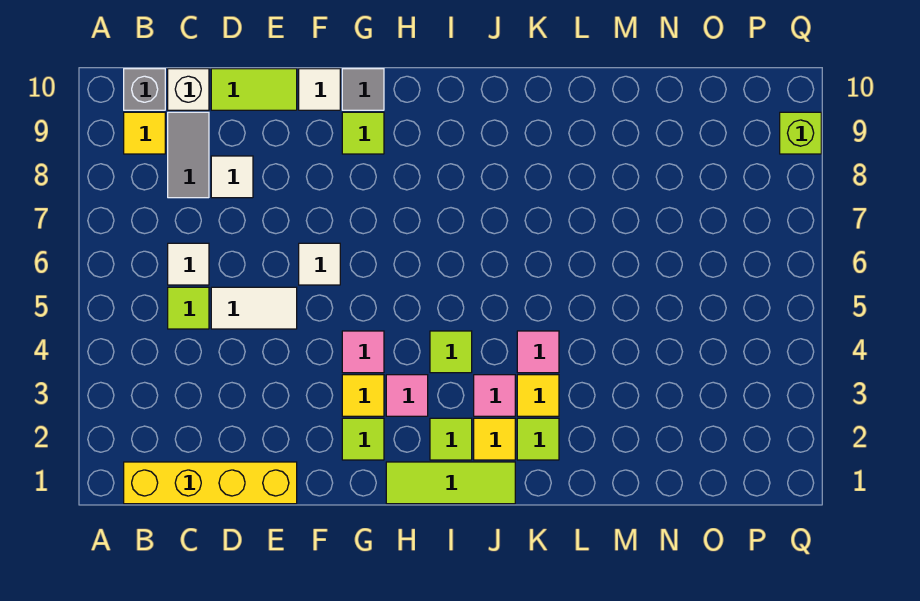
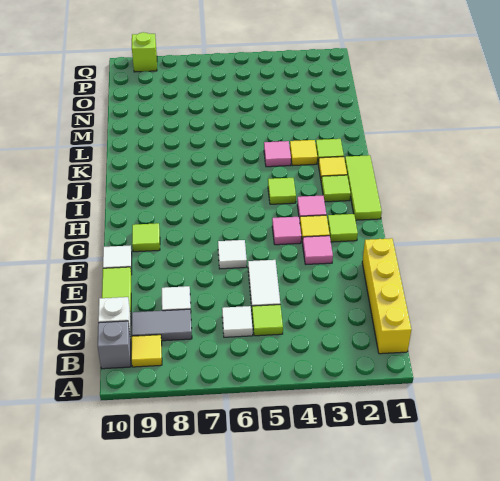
grey 1x1 tile [342,69,384,110] -> none
pink 1x1 tile [474,375,515,416] -> pink 1x1 tile moved to [303,236,333,264]

